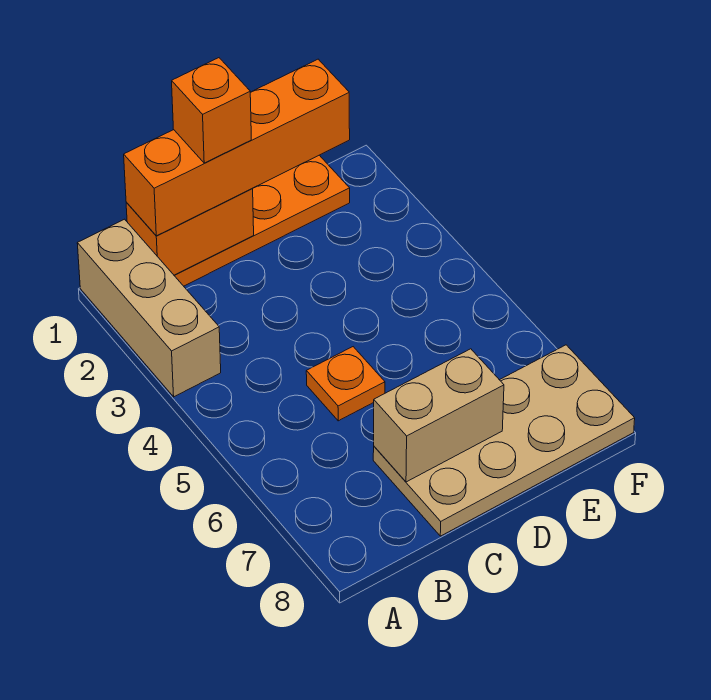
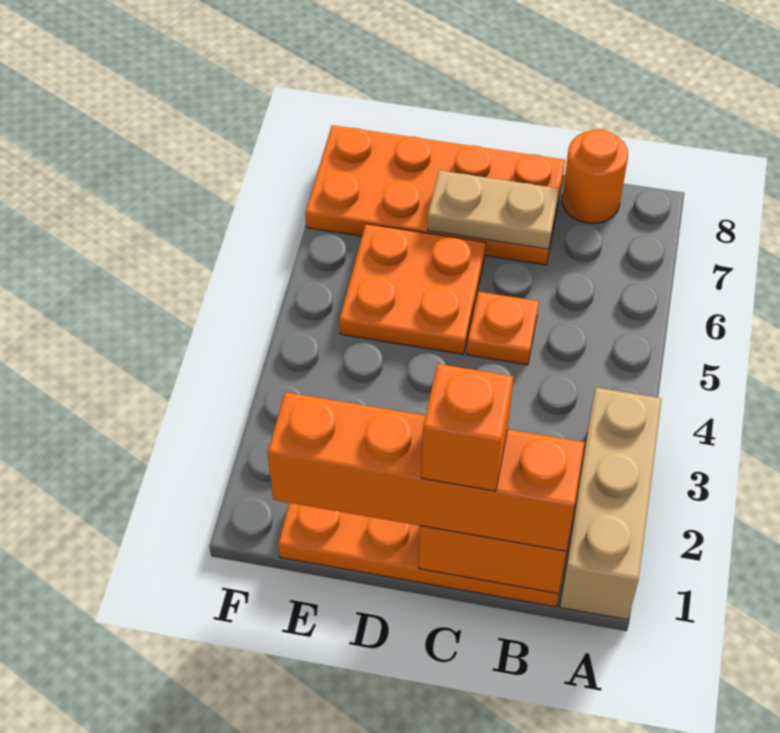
none -> orange 1x1 round brick [562,129,628,223]
tan 2x4 plate [373,345,635,536] -> orange 2x4 plate [305,125,565,265]
tan 1x2 brick [374,349,504,482] -> tan 1x2 plate [427,171,559,249]
none -> orange 2x2 plate [339,224,486,354]

